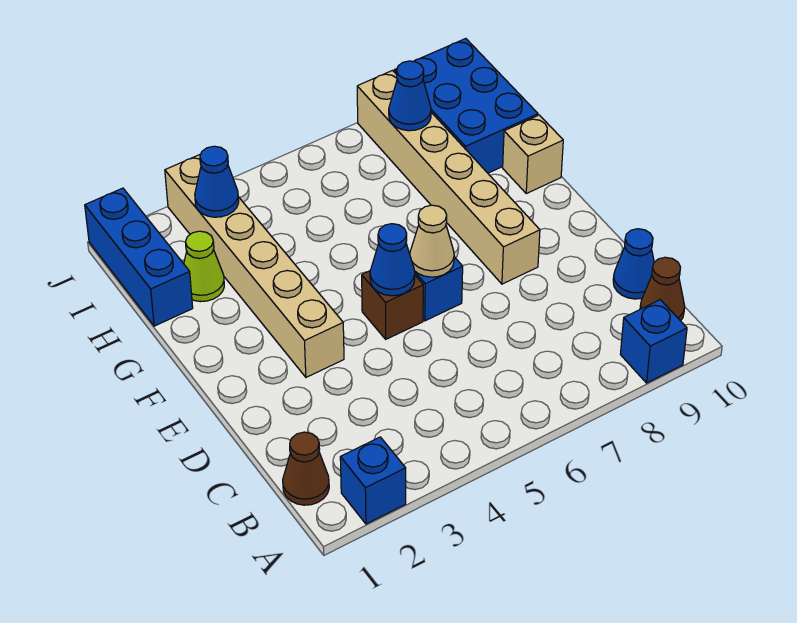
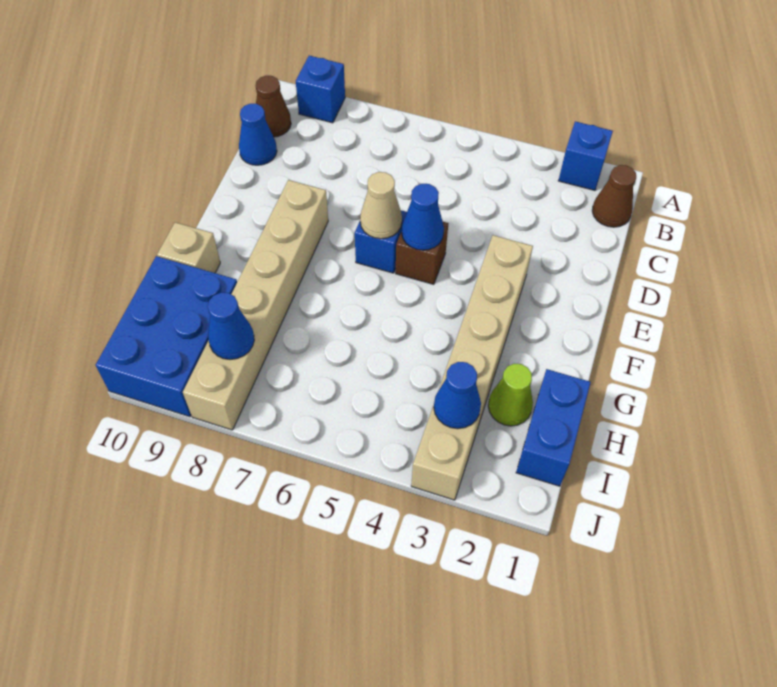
blue 1x3 brick [85,188,193,326] -> blue 1x2 brick [516,369,591,486]

